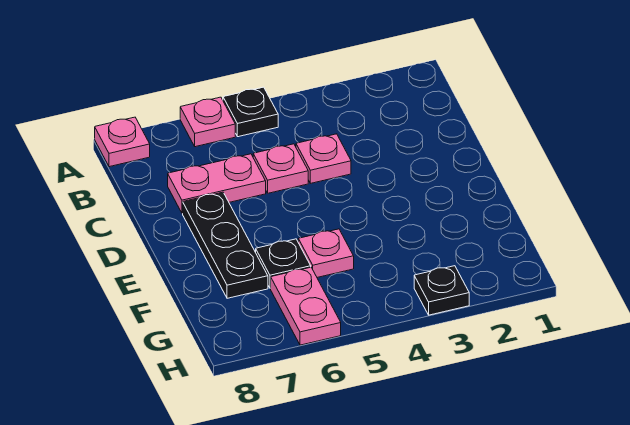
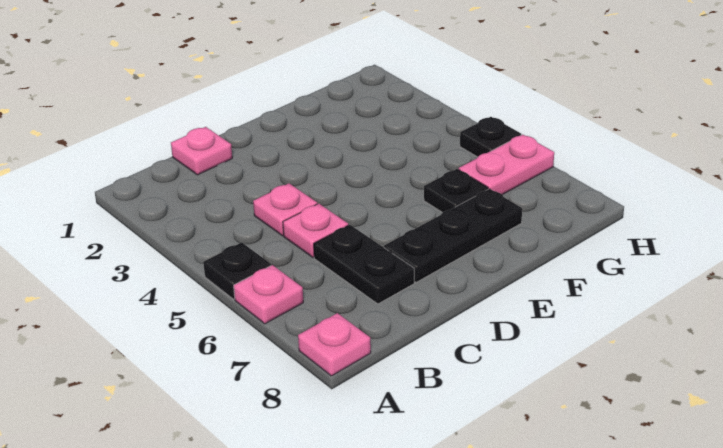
pink 1x2 plate [168,154,266,213] -> black 1x2 plate [314,225,414,304]
pink 1x1 plate [298,229,354,277] -> pink 1x1 plate moved to [171,127,232,175]
black 1x1 plate [414,266,469,315] -> black 1x1 plate moved to [460,117,521,157]

